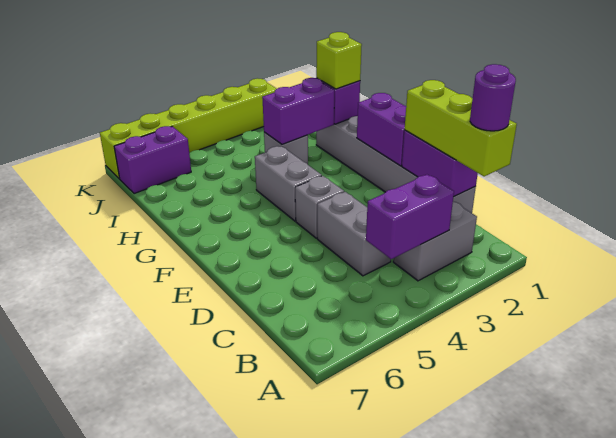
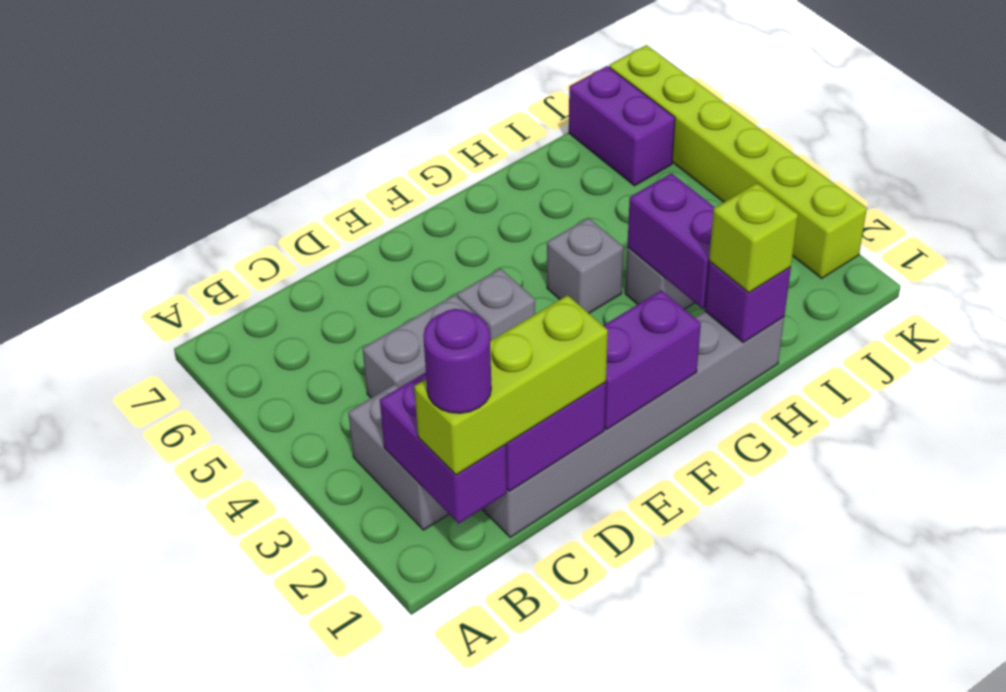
purple 1x2 brick [366,175,454,259] -> purple 1x2 brick moved to [380,372,507,523]
grey 1x2 brick [255,146,322,221] -> grey 1x1 brick [547,218,624,313]

